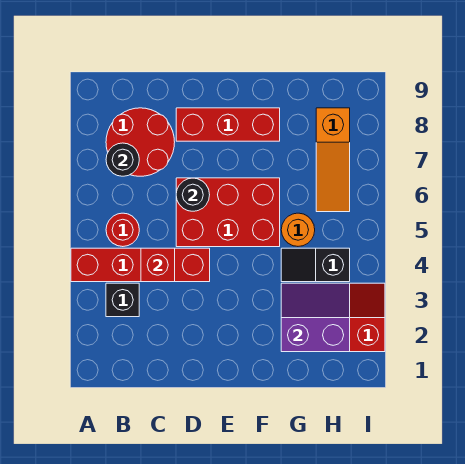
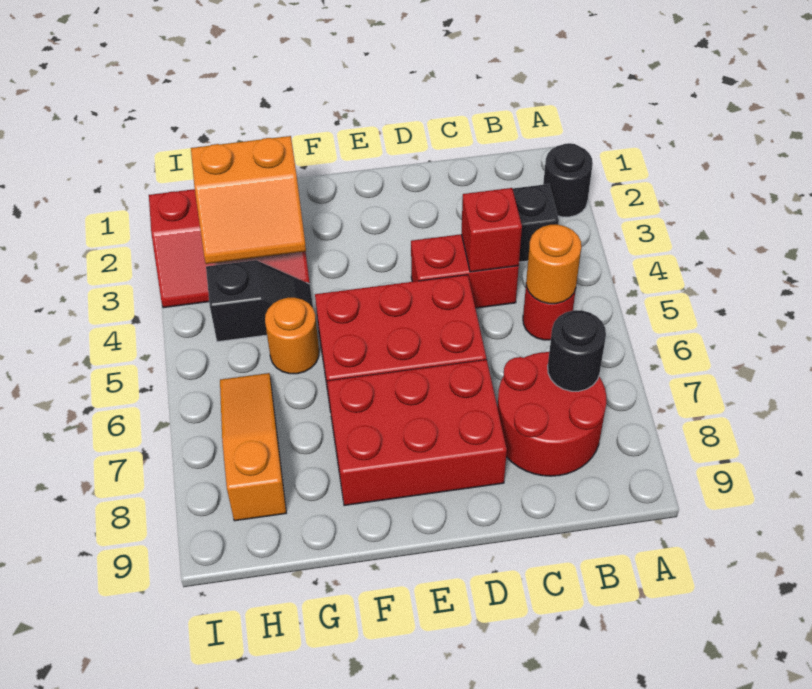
red 1x4 brick [71,248,210,282] -> red 1x2 brick [411,234,519,308]
none -> orange 1x1 round brick [526,225,581,304]
black 1x1 round brick [176,178,210,211] -> black 1x1 round brick moved to [543,143,593,217]
red 1x3 brick [176,108,280,141] -> red 2x3 brick [328,360,507,505]
purple 2x2 slope [281,283,350,352] -> orange 2x2 slope [191,136,306,264]

